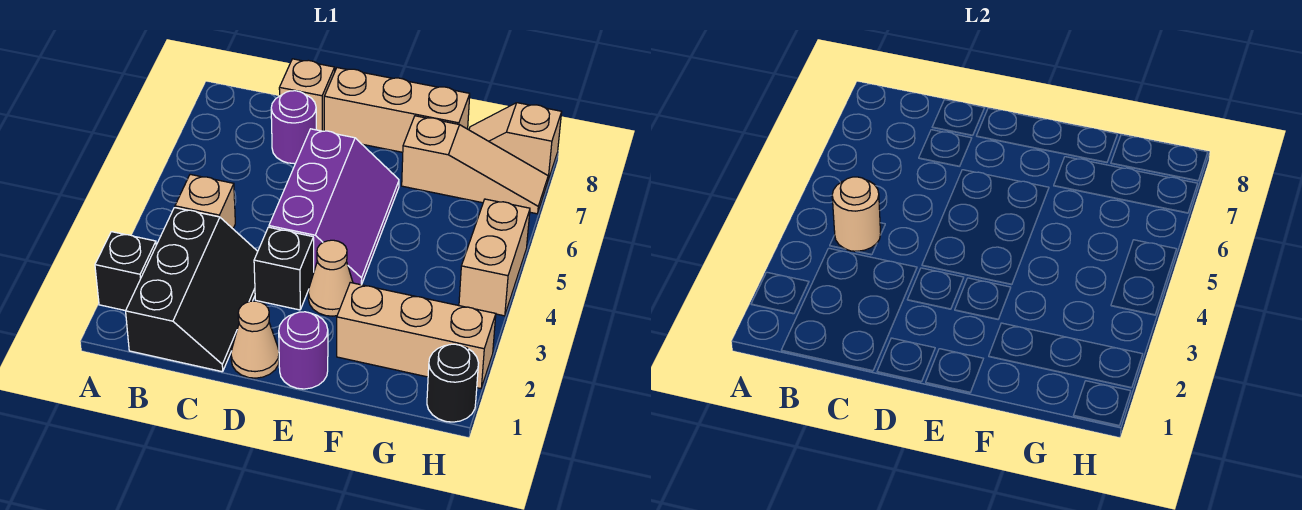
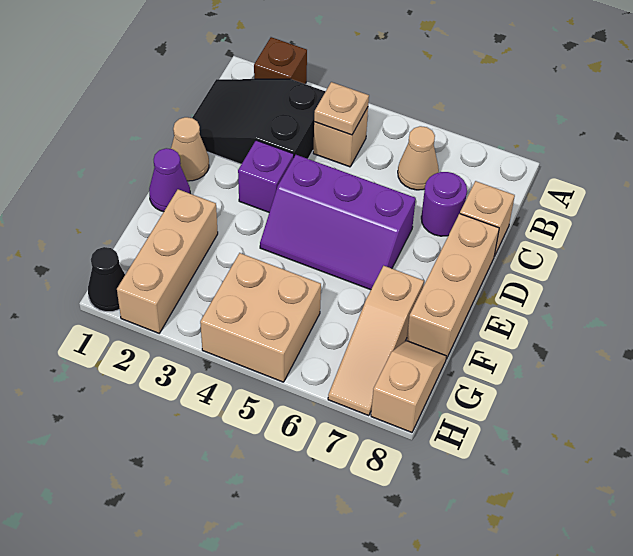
black 1x1 brick [95,232,156,311] -> brown 1x1 brick [254,37,307,84]
black 2x3 slope [126,208,258,372] -> black 2x3 slope turned to [192,79,326,164]
tan 1x1 round brick [832,177,881,251] -> tan 1x1 plate [314,82,369,135]
black 1x1 brick [254,227,314,310] -> purple 1x1 brick [238,140,294,212]
purple 1x1 round brick [279,312,328,389] -> purple 1x1 cone [149,148,190,212]
tan 1x1 cone [308,240,353,316] -> tan 1x1 cone moved to [398,126,439,190]
black 1x1 round brick [427,344,478,422] -> black 1x1 cone [88,247,125,312]
tan 1x2 brick [459,199,530,316] -> tan 2x2 brick [200,253,321,382]

